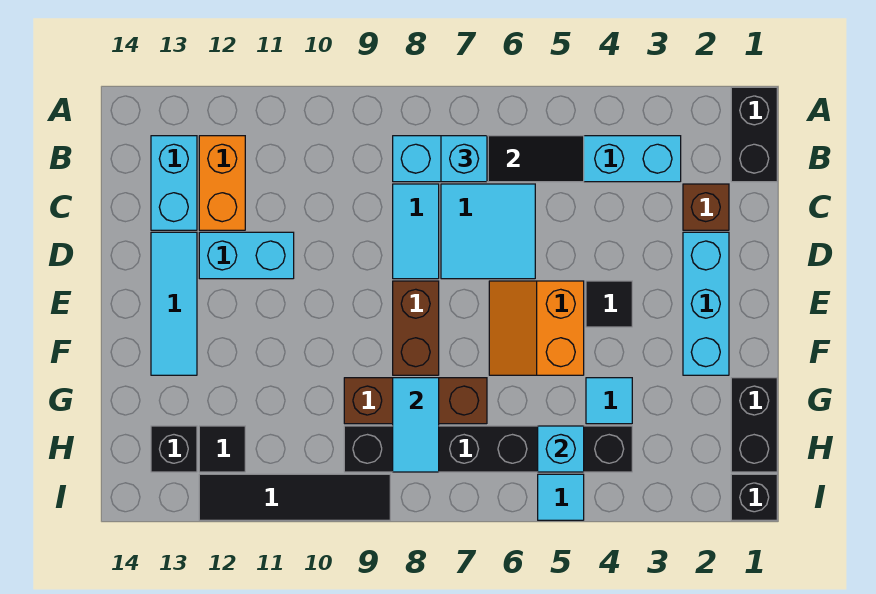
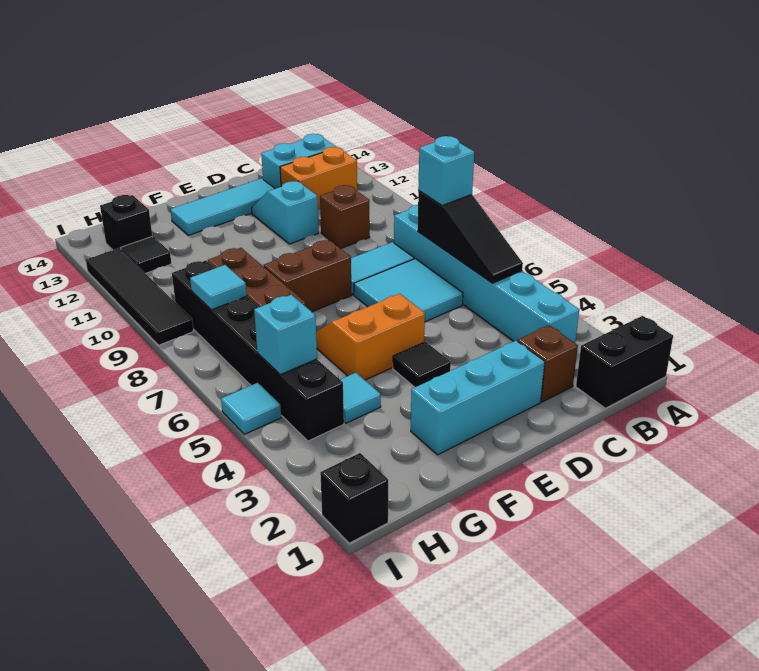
none -> brown 1x1 brick [320,185,370,248]
cyan 1x2 brick [199,232,294,279] -> cyan 1x2 slope [252,181,319,244]
black 1x2 brick [731,378,777,472] -> none
cyan 1x2 tile [393,378,439,472] -> cyan 1x1 tile [190,265,247,310]

